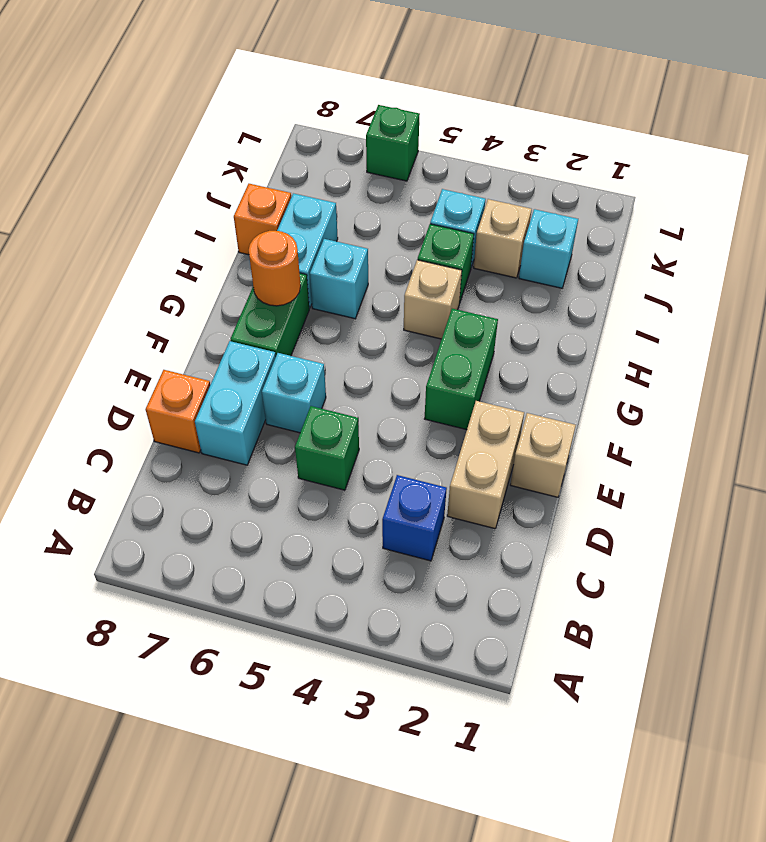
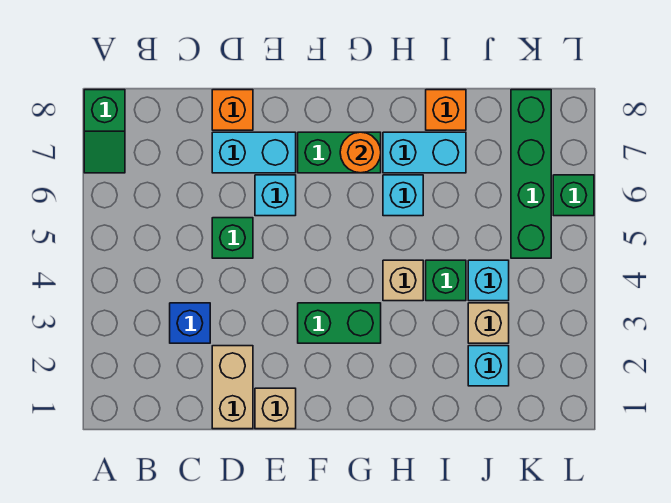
none -> green 1x2 slope [84,90,125,173]
tan 1x2 brick [447,401,524,529] -> tan 1x2 brick turned to [212,346,253,429]
none -> green 1x4 brick [511,90,551,258]

